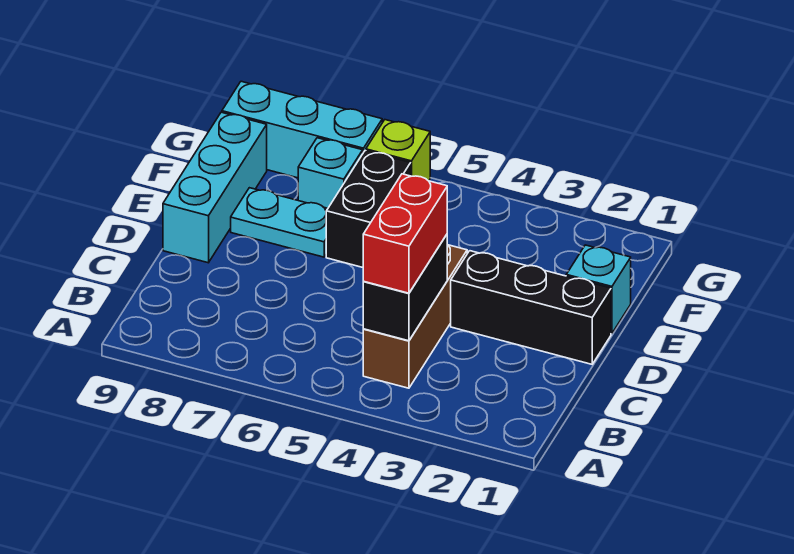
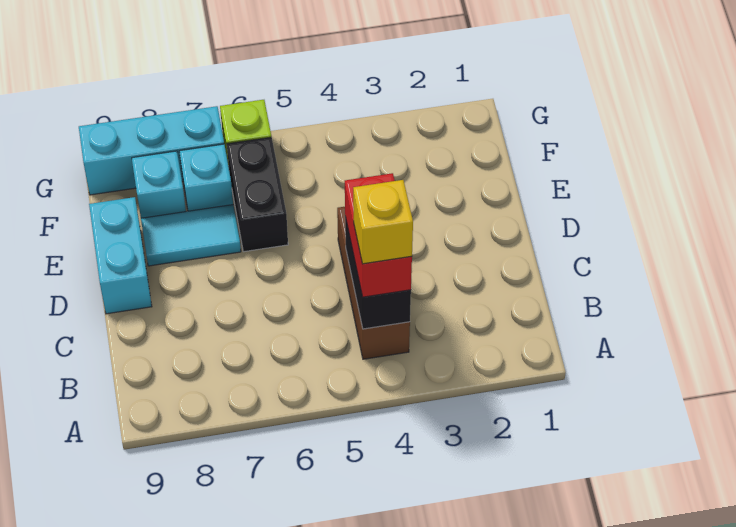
none -> yellow 1x1 brick [353,180,413,264]
black 1x3 brick [451,251,611,364] -> none
cyan 1x3 brick [163,112,267,263] -> cyan 1x2 brick [89,197,152,314]
cyan 1x1 brick [566,245,631,333] -> cyan 1x1 brick moved to [132,151,186,218]
cyan 1x2 plate [231,188,328,257] -> cyan 1x2 tile [141,205,241,266]

